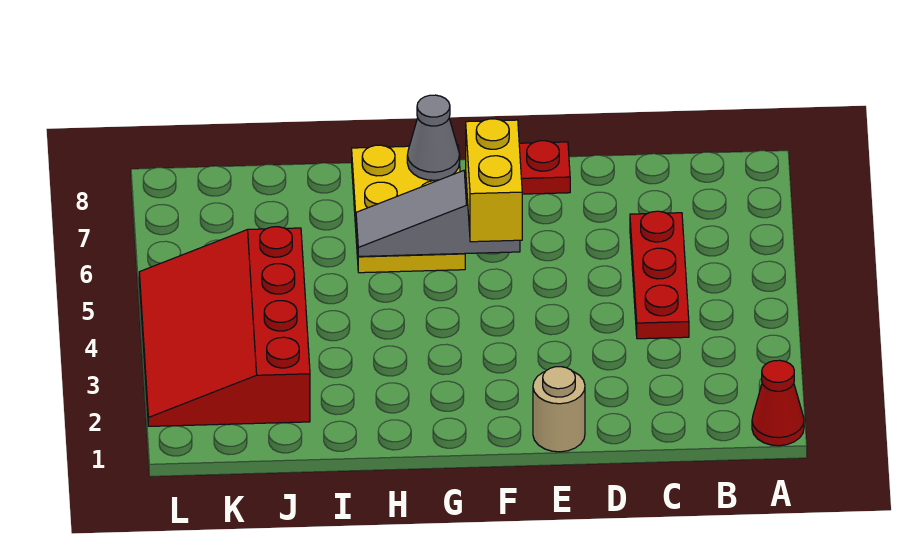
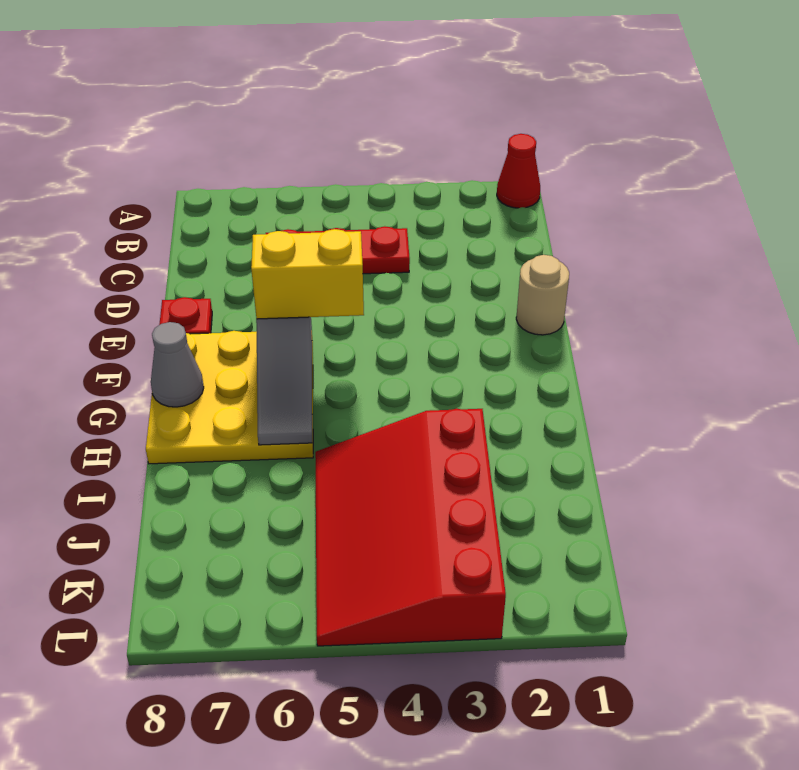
yellow 2x3 plate [352,145,465,273] -> yellow 3x3 plate [146,331,313,464]
red 3x4 slope [139,227,310,426] -> red 3x4 slope turned to [315,409,506,646]

